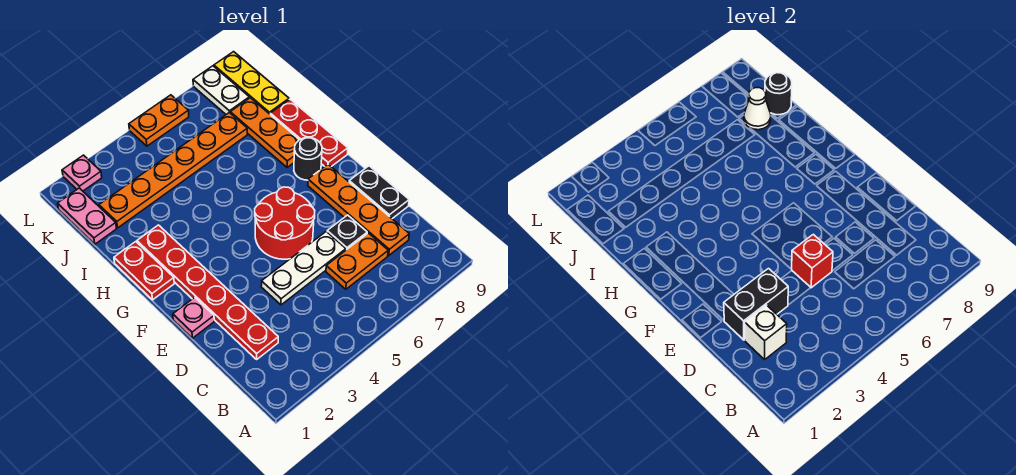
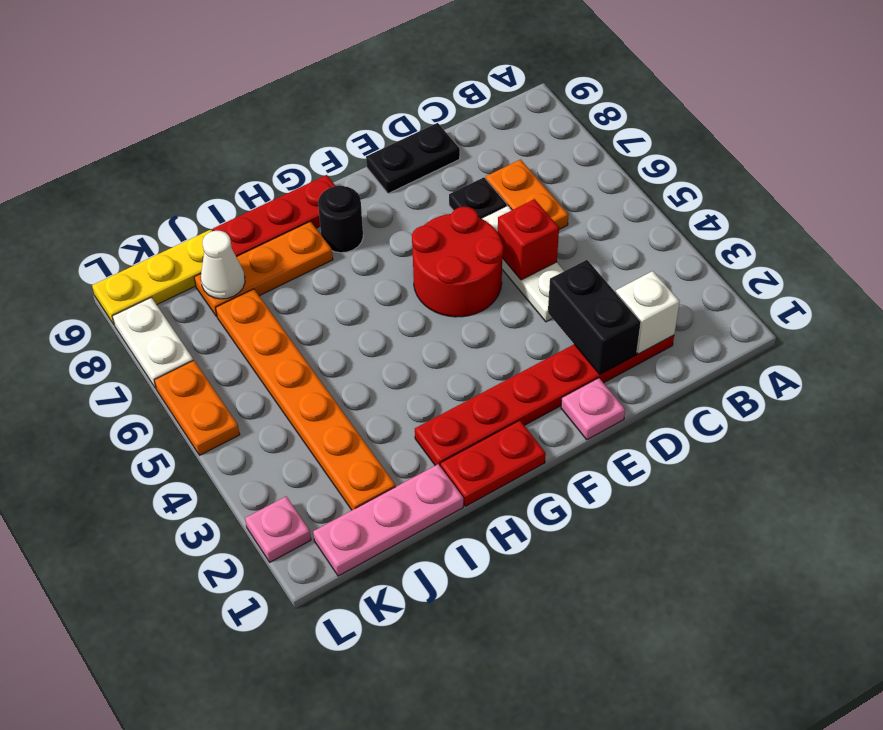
orange 1x4 plate [308,164,409,256] -> none
pink 1x2 plate [58,188,116,244] -> pink 1x3 plate [313,464,463,576]
black 1x1 round brick [765,73,792,115] -> none
white 1x2 plate [193,66,249,114] -> white 1x2 plate turned to [112,297,193,388]

